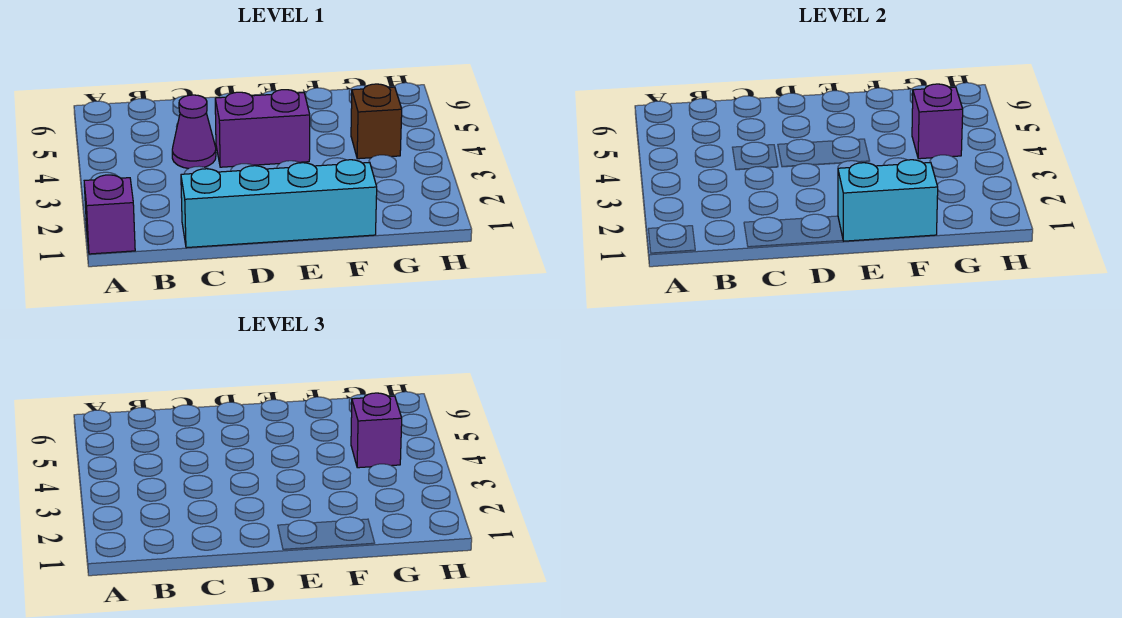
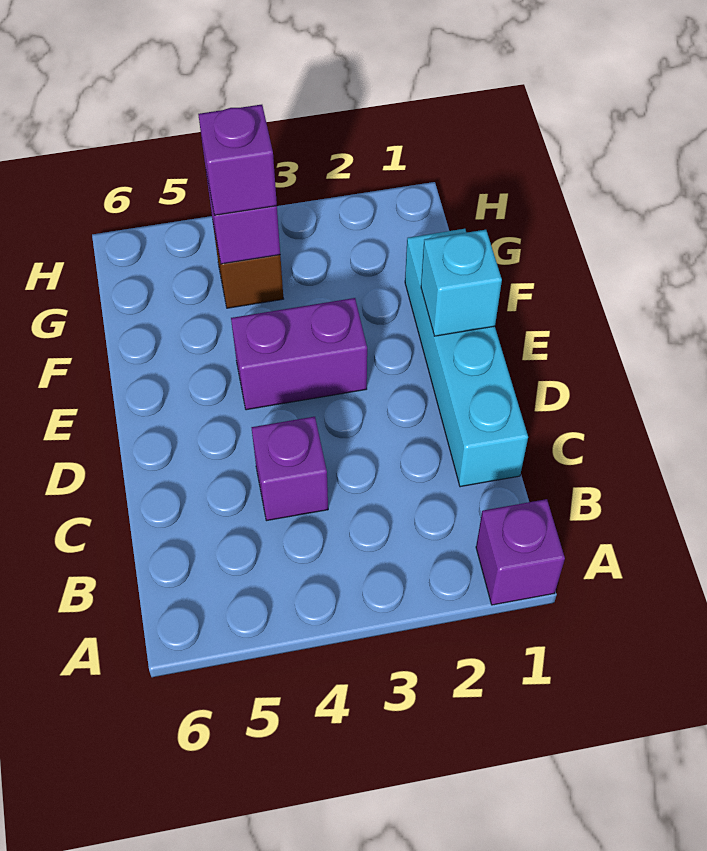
purple 1x1 cone [172,95,216,169] -> purple 1x1 brick [251,417,328,521]
purple 1x2 brick [215,90,310,167] -> purple 1x2 brick turned to [231,298,367,410]
cyan 1x2 brick [838,160,938,241] -> cyan 1x1 brick [421,230,502,336]

